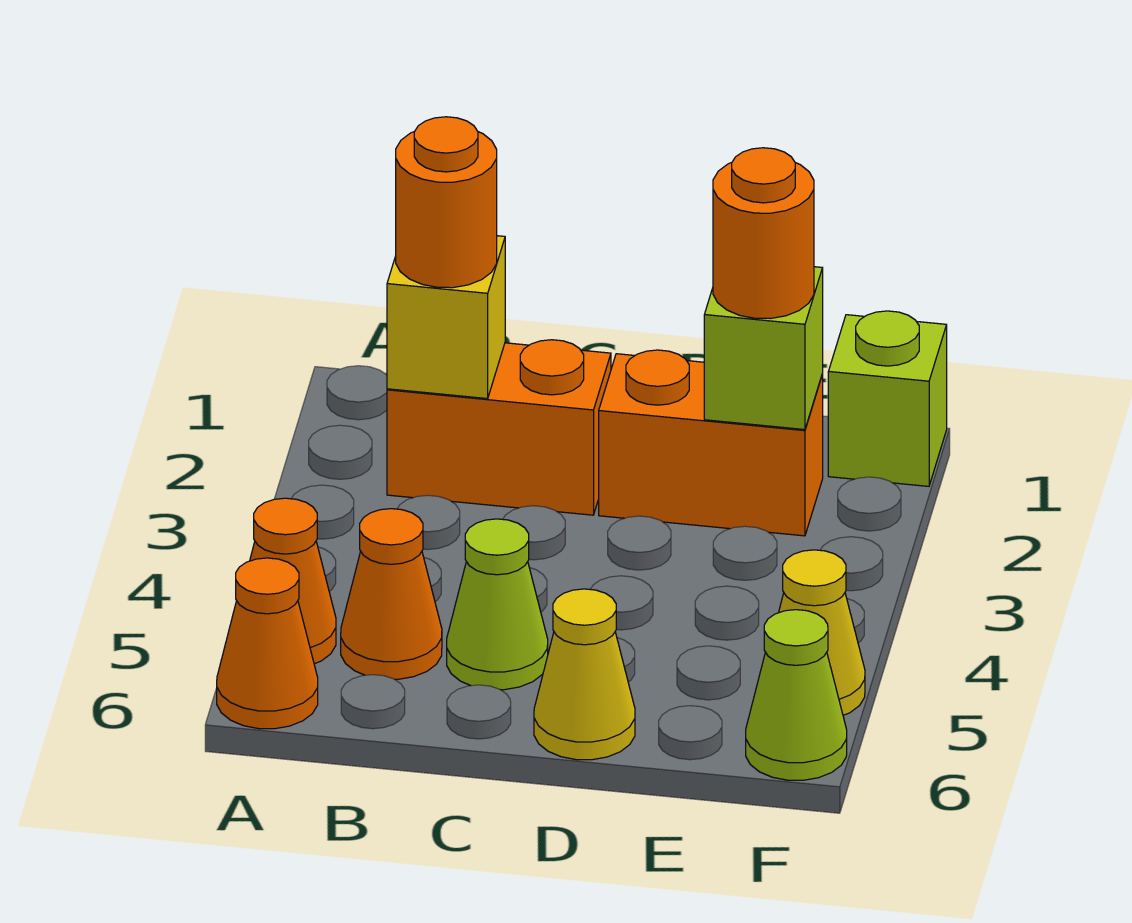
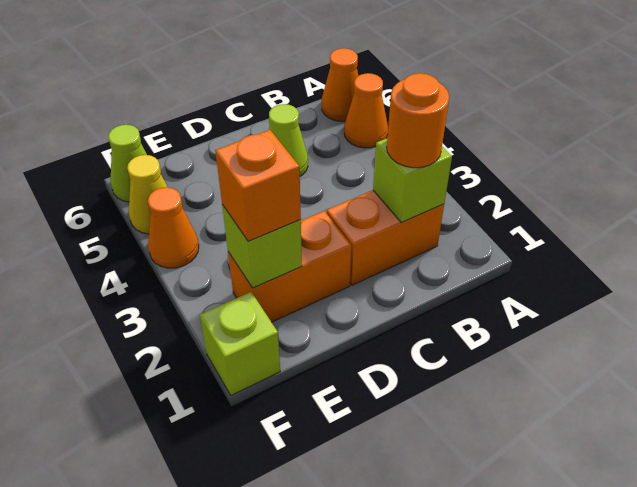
yellow 1x1 brick [387,236,505,399] -> lime 1x1 brick [373,138,452,223]
orange 1x1 cone [341,509,442,679] -> orange 1x1 cone moved to [148,187,199,268]
yellow 1x1 cone [534,589,635,760] -> none
orange 1x1 round brick [713,148,814,319] -> orange 1x1 brick [215,130,301,241]

